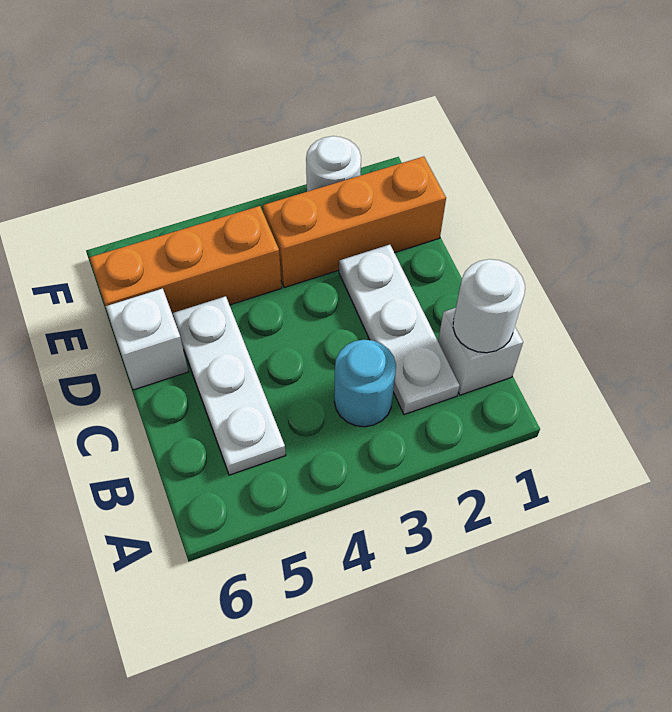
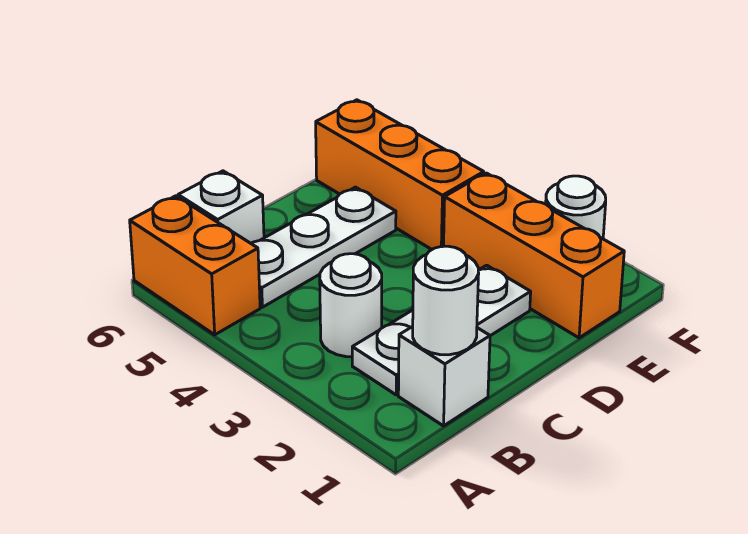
none -> orange 1x2 brick [130,196,260,335]
cyan 1x1 round brick [334,340,396,427] -> white 1x1 round brick [320,254,382,357]
white 1x1 brick [105,289,188,390] -> white 1x1 brick moved to [178,171,264,243]

